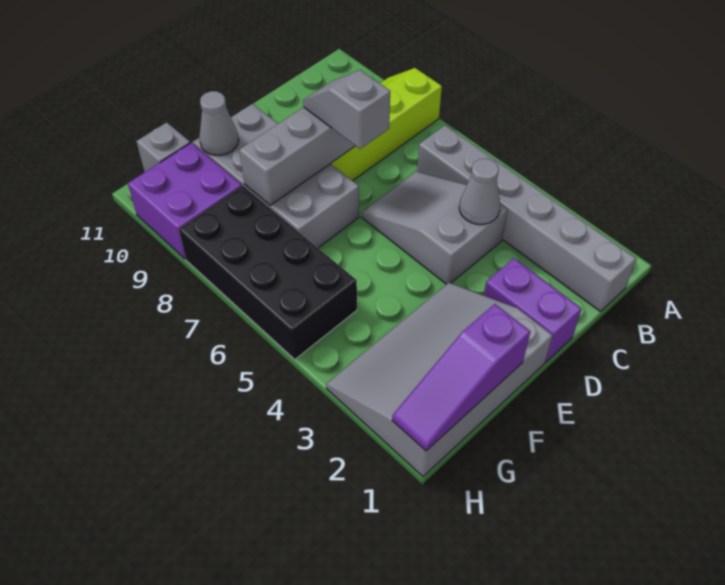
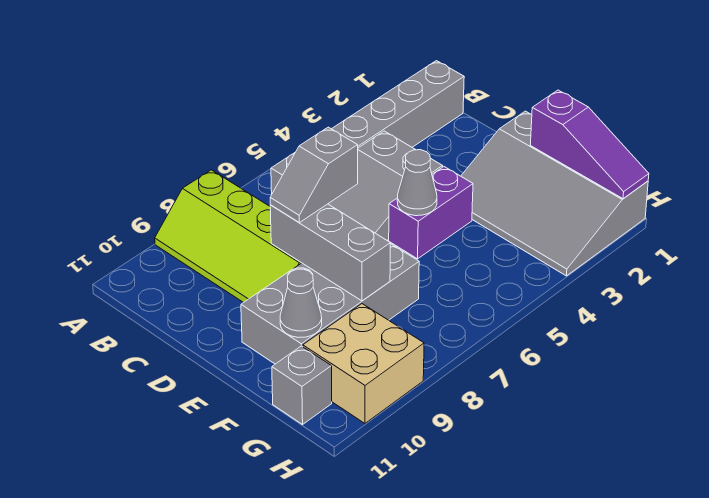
grey 1x1 cone [459,159,500,224] -> grey 1x1 cone moved to [397,150,437,216]
purple 1x2 brick [484,258,582,363] -> purple 1x2 brick moved to [389,167,473,259]
black 2x4 brick [179,186,357,359] -> none
purple 2x2 brick [128,143,242,259] -> tan 2x2 brick [303,304,424,423]

